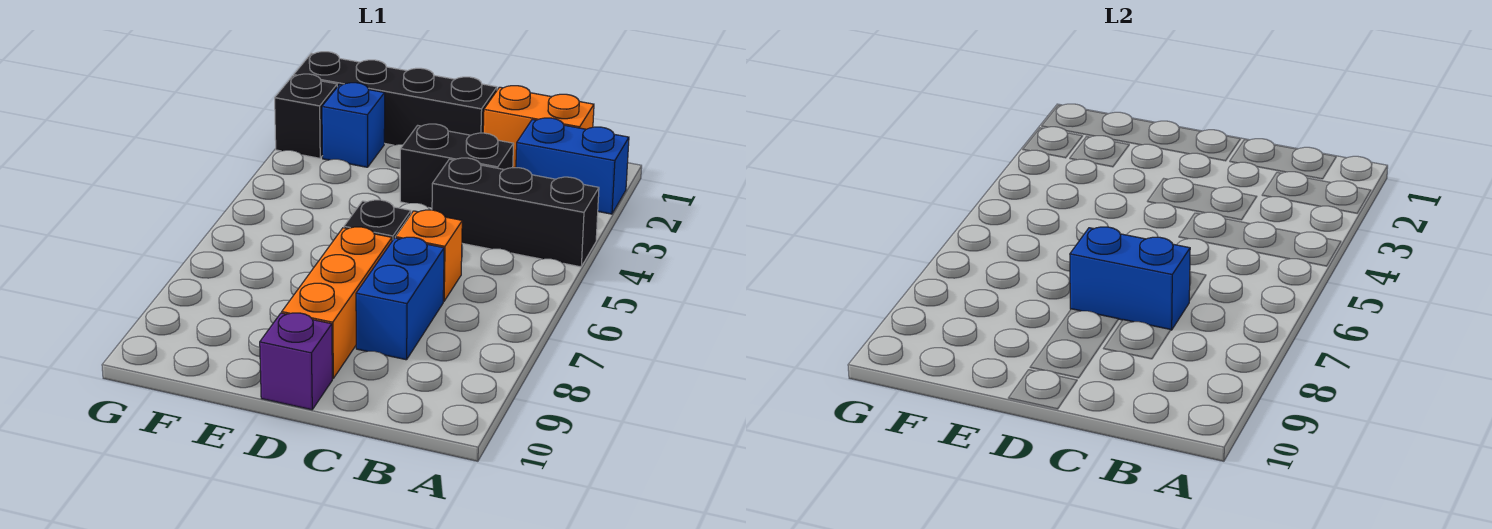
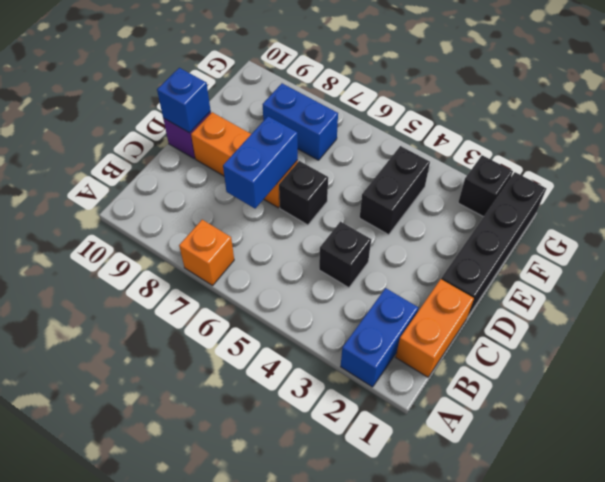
black 1x3 brick [432,158,599,267] -> black 1x1 brick [319,222,371,288]
black 1x2 brick [400,124,514,208] -> black 1x2 brick moved to [360,146,430,235]
orange 1x1 brick [395,210,462,301] -> orange 1x1 brick moved to [179,220,234,286]
blue 1x2 brick [356,237,444,360] -> blue 1x2 brick moved to [262,83,338,160]
blue 1x1 brick [322,83,385,167] -> blue 1x1 brick moved to [157,68,211,133]

